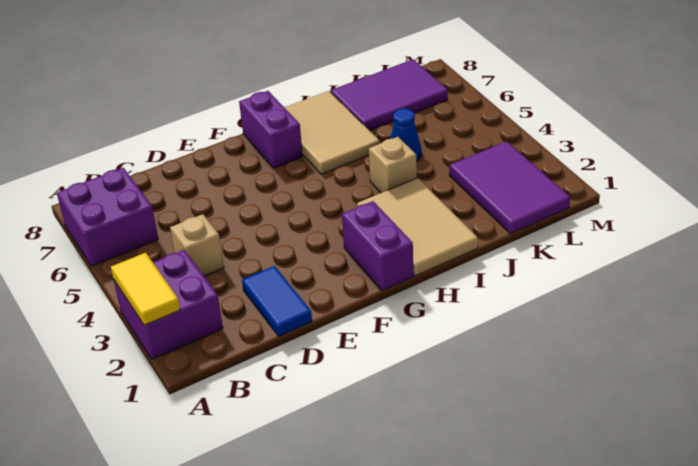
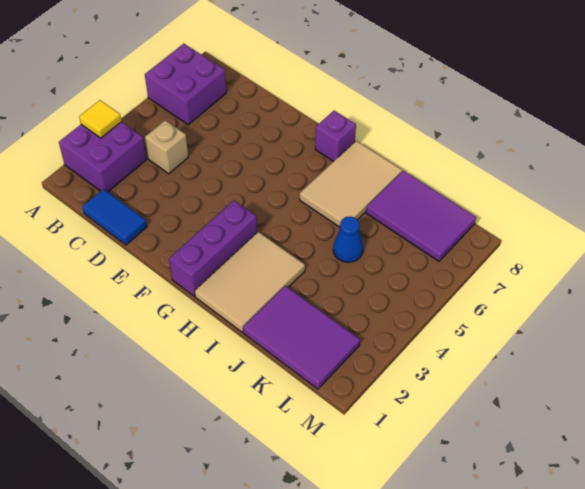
yellow 1x2 tile [111,253,180,325] -> yellow 1x1 tile [79,100,121,138]
blue 1x2 tile [242,266,312,336] -> blue 1x2 tile turned to [82,189,147,245]
purple 1x2 brick [342,201,414,290] -> purple 1x3 brick [169,200,257,296]
purple 1x2 brick [239,91,303,168] -> purple 1x1 brick [315,111,356,162]
tan 1x1 brick [369,137,417,193] -> none
purple 2x3 tile [449,141,570,234] -> purple 2x3 tile turned to [243,286,360,389]

